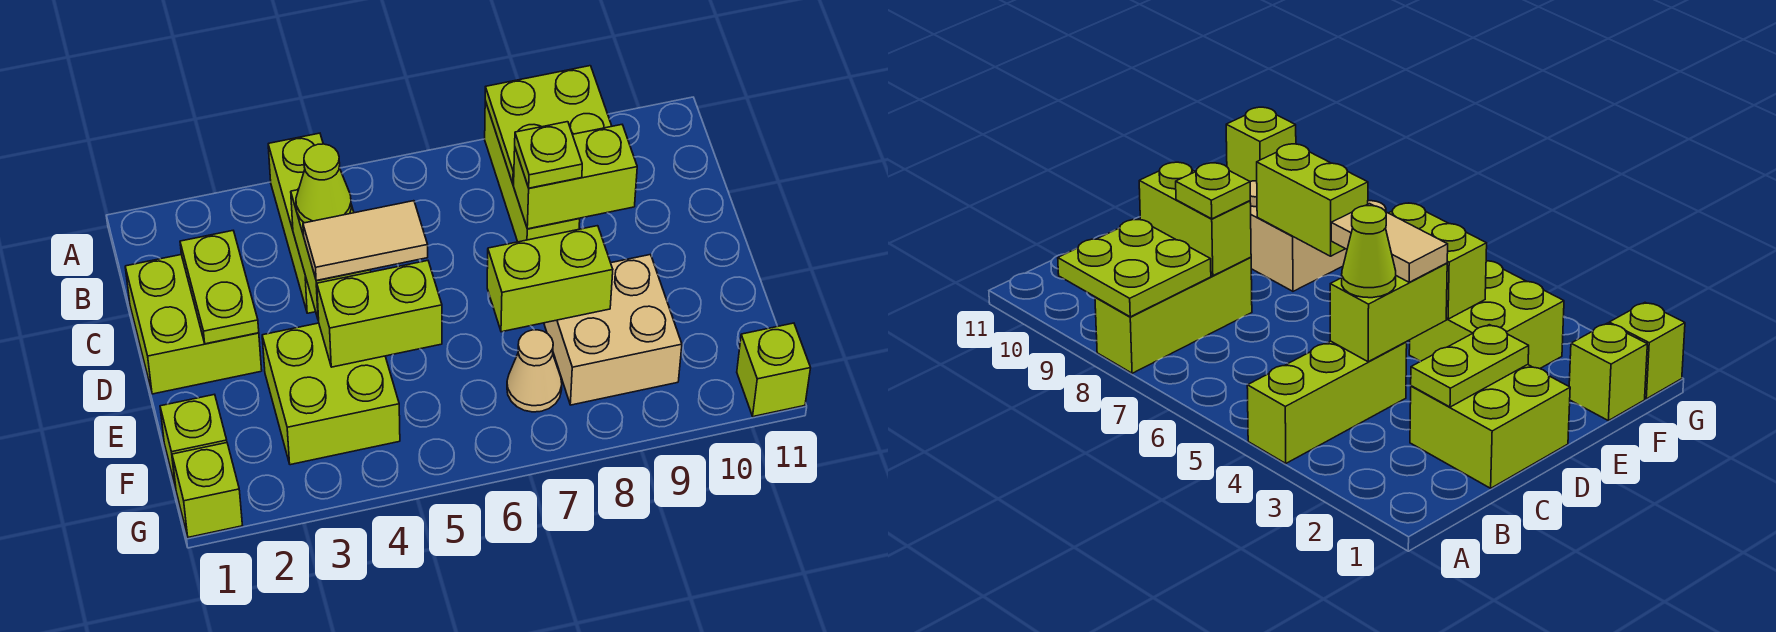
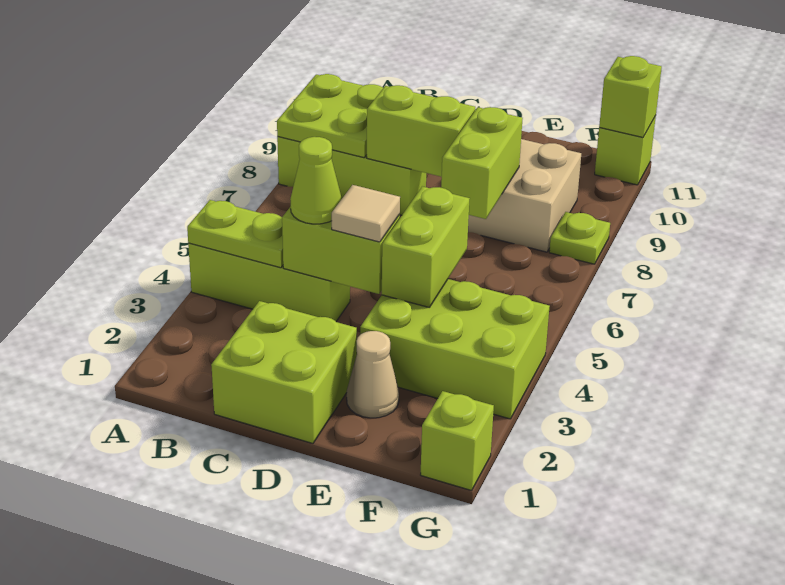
lime 1x2 plate [180,231,259,344] -> lime 1x2 plate moved to [187,200,283,268]
lime 1x2 brick [514,125,637,229] -> lime 1x2 brick turned to [367,85,475,177]
lime 1x1 plate [515,122,582,188] -> lime 1x1 plate moved to [549,212,610,264]
tan 1x2 tile [303,201,428,281] -> tan 1x1 tile [332,185,400,242]
lime 2x2 brick [262,323,400,465] -> lime 2x3 brick [360,279,550,419]
lime 1x1 brick [160,394,227,487] -> lime 1x1 brick moved to [599,56,662,137]
tan 1x1 cone [507,330,562,412] -> tan 1x1 cone moved to [347,331,399,418]

